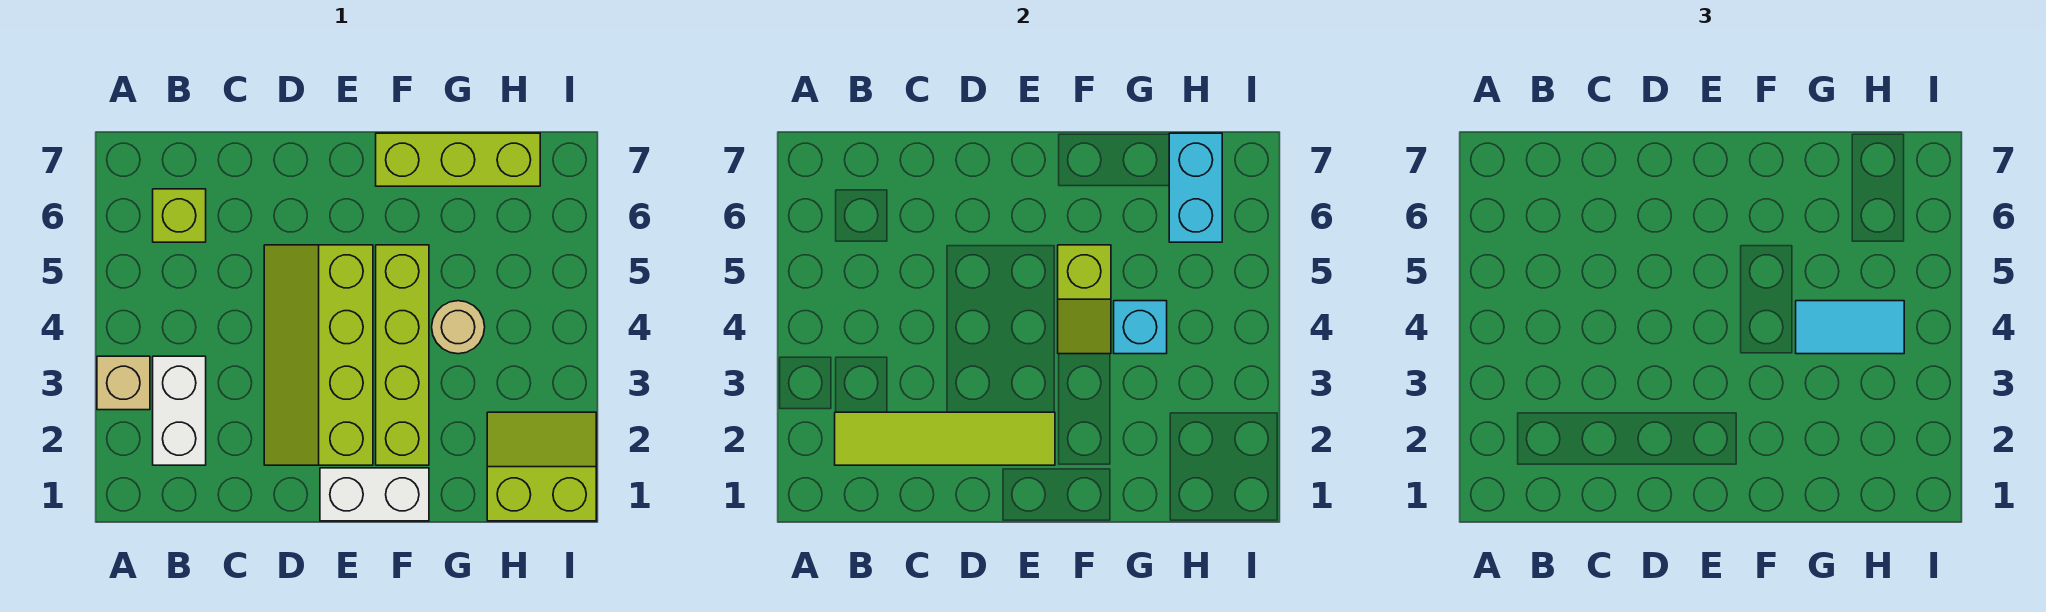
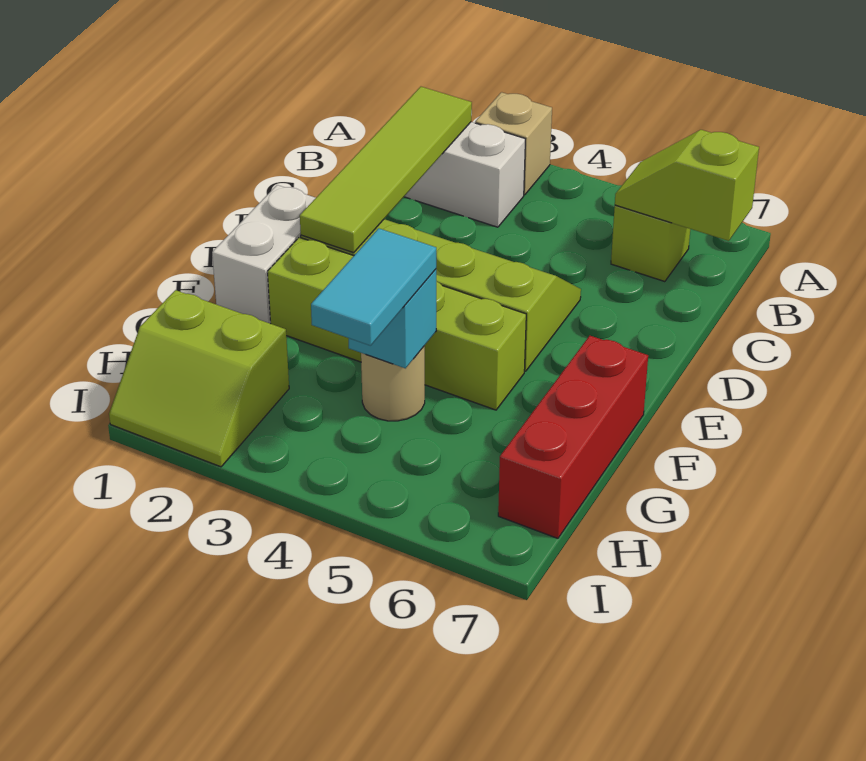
lime 1x2 slope [1058,245,1111,354] -> lime 1x2 slope moved to [615,130,759,241]
lime 1x3 brick [376,133,540,186] -> red 1x3 brick [498,336,648,538]
lime 2x2 slope [487,412,596,521] -> lime 2x2 slope turned to [109,290,289,467]
cyan 1x2 brick [1169,133,1222,242] -> none

